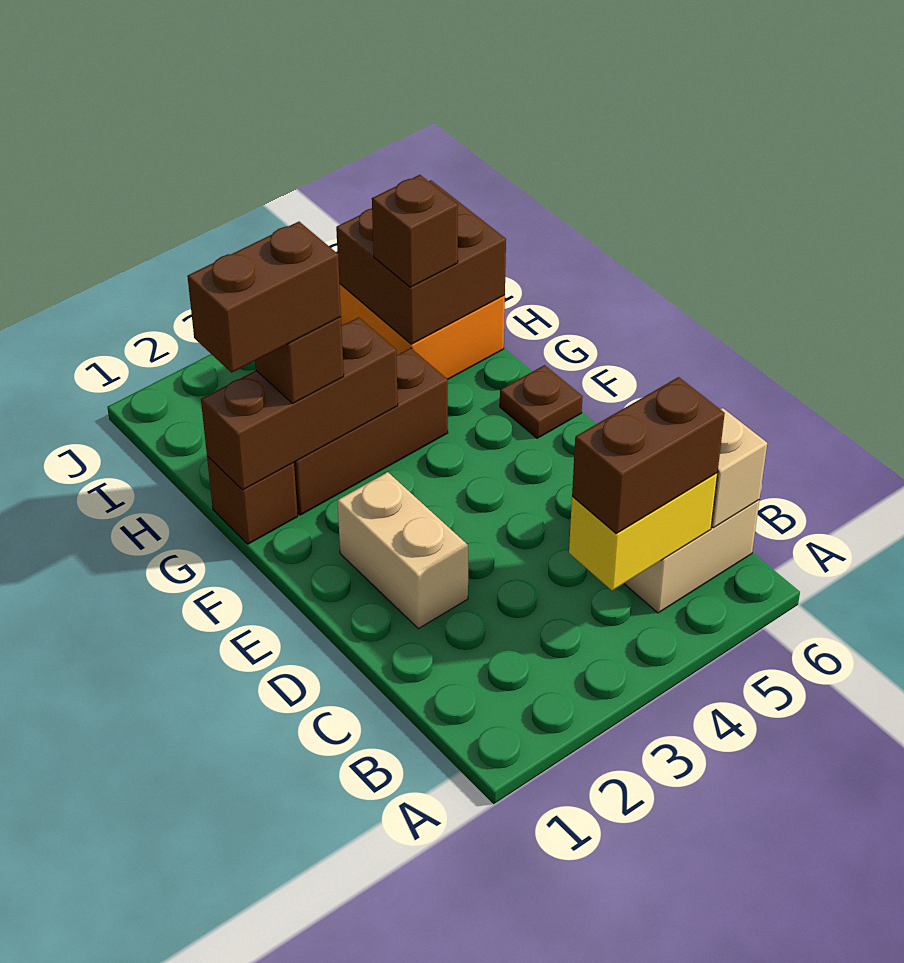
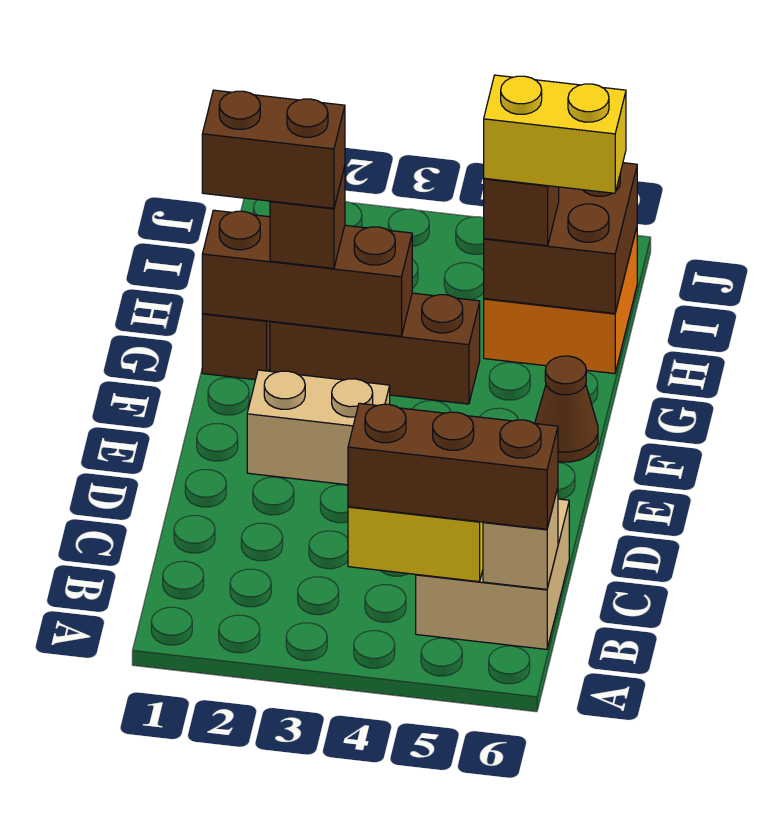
brown 1x2 brick [572,377,725,534] -> brown 1x3 brick [348,403,558,529]
tan 1x2 brick [337,472,468,629] -> tan 1x2 brick turned to [247,370,390,485]
brown 1x1 plate [500,365,583,438] -> brown 1x1 cone [535,356,598,462]
none -> yellow 1x2 brick [484,75,626,193]

